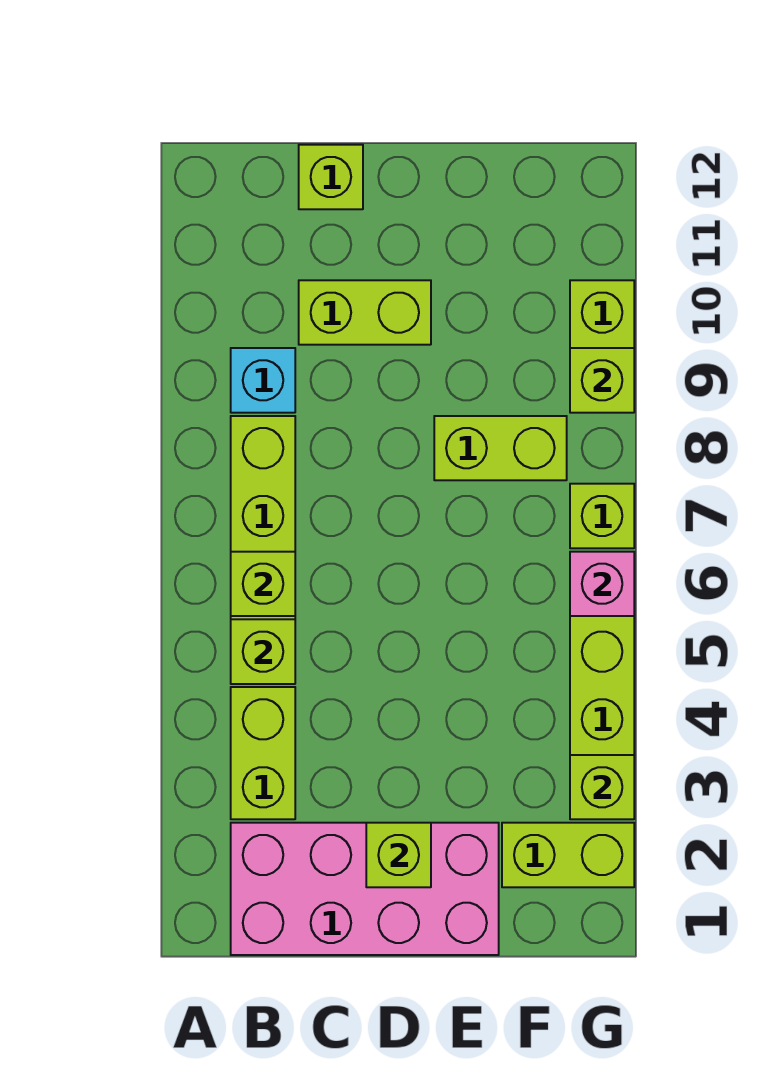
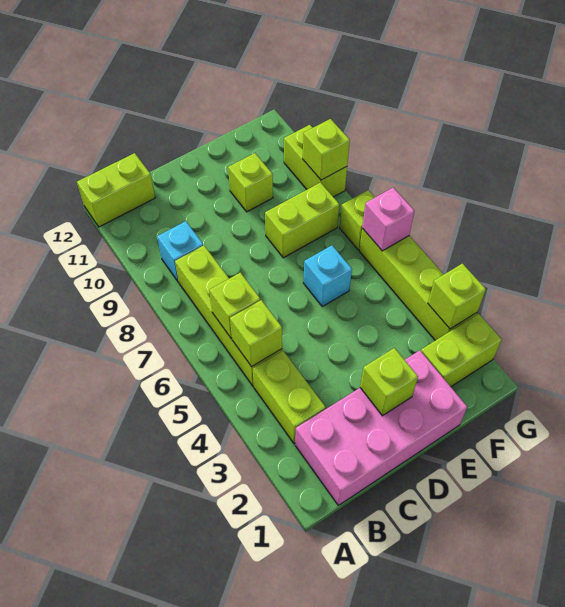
lime 1x2 brick [299,280,431,345] -> lime 1x2 brick moved to [77,153,155,227]
lime 1x1 brick [299,145,363,209] -> lime 1x1 brick moved to [228,153,273,212]
none -> cyan 1x1 brick [303,245,352,306]

